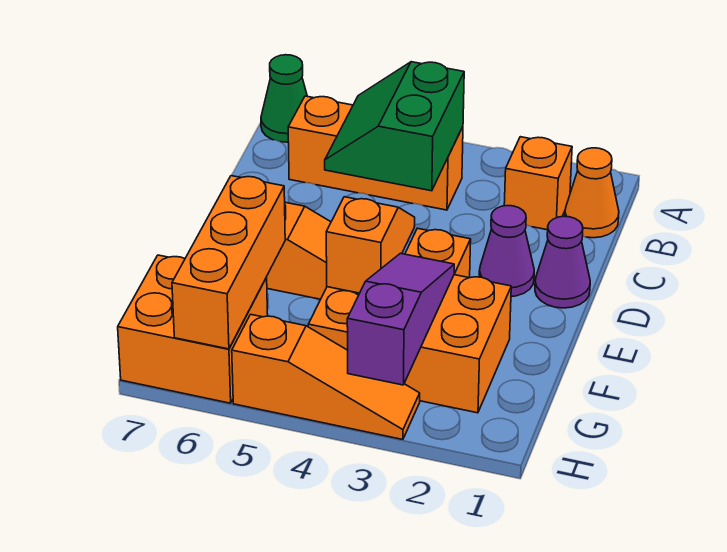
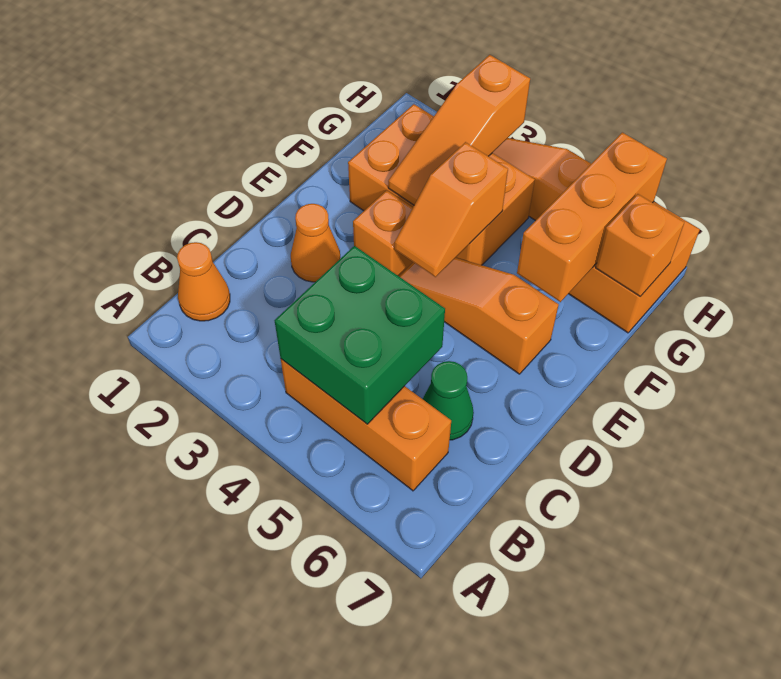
green 1x1 cone [261,55,307,142] -> green 1x1 cone moved to [423,361,474,440]
orange 1x1 brick [504,137,572,230] -> orange 1x1 brick moved to [596,194,684,296]
green 2x2 slope [325,62,464,191] -> green 2x2 brick [275,246,445,424]
purple 1x1 cone [535,216,590,308] -> none
purple 1x1 cone [479,206,534,297] -> orange 1x1 cone [291,204,340,282]
purple 1x3 slope [347,253,454,385] -> orange 1x3 slope [388,55,530,205]

